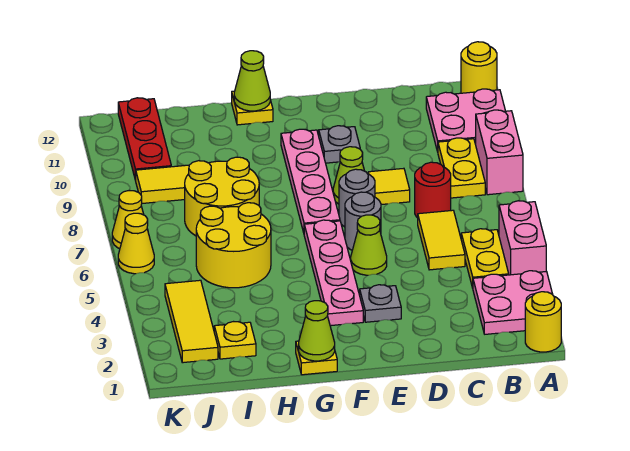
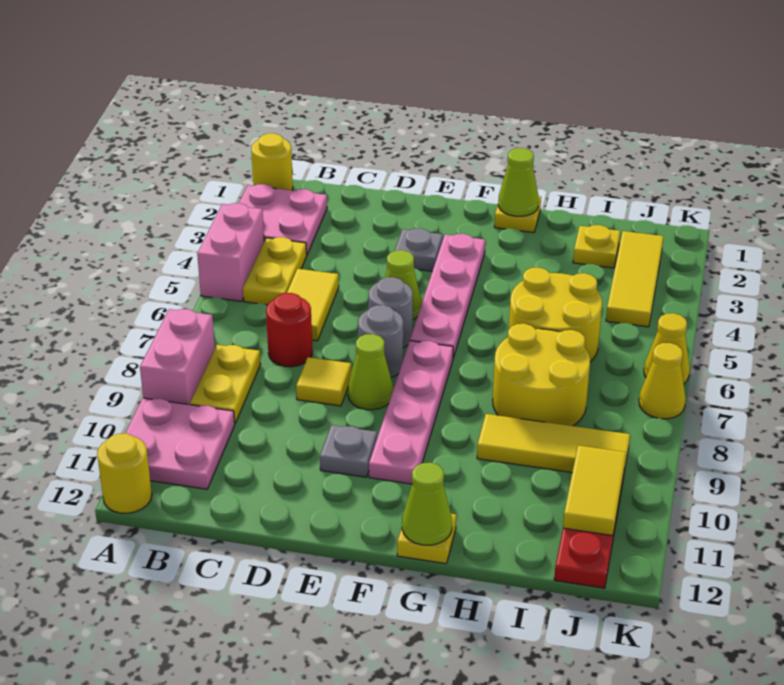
none -> yellow 1x2 tile [563,445,626,536]

